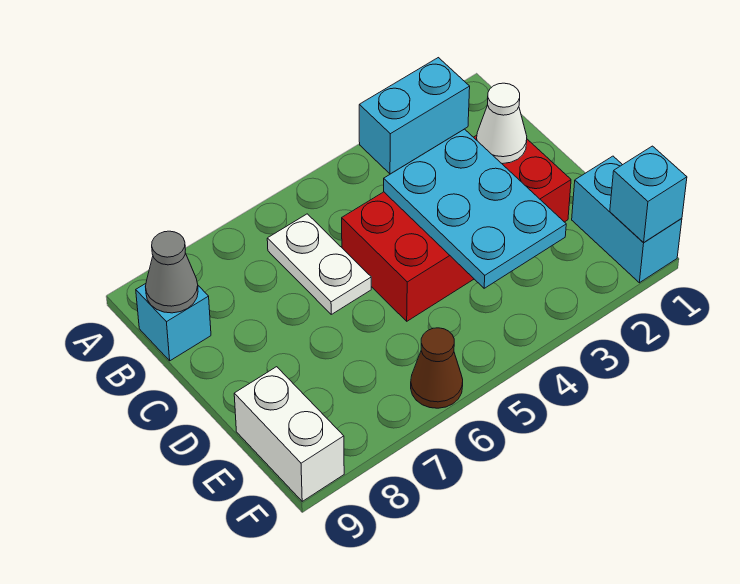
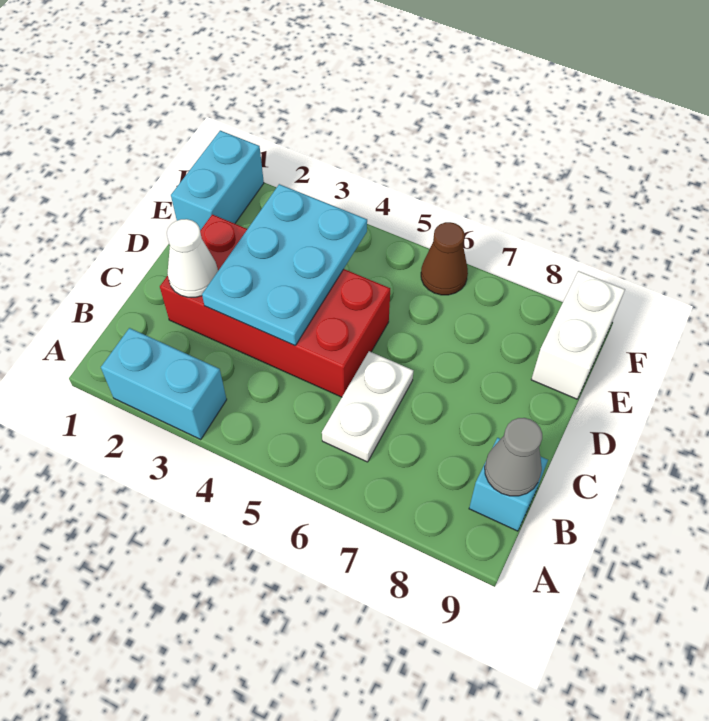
cyan 1x1 brick [610,146,687,243] -> none

